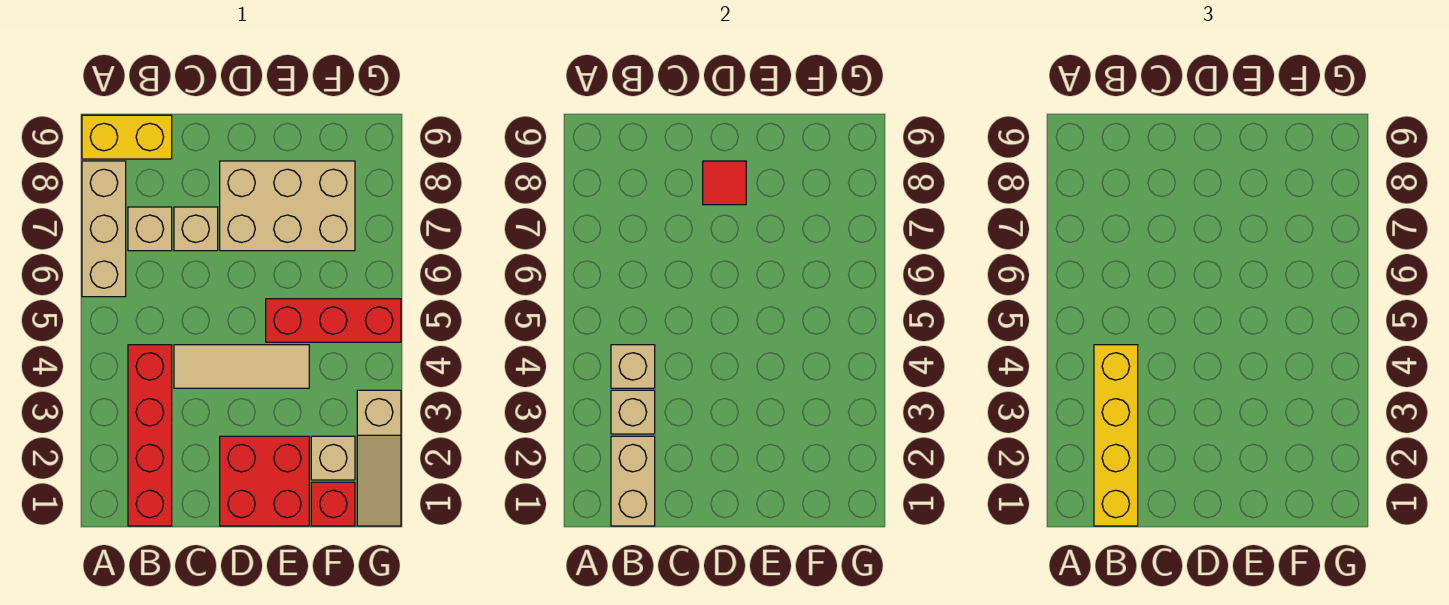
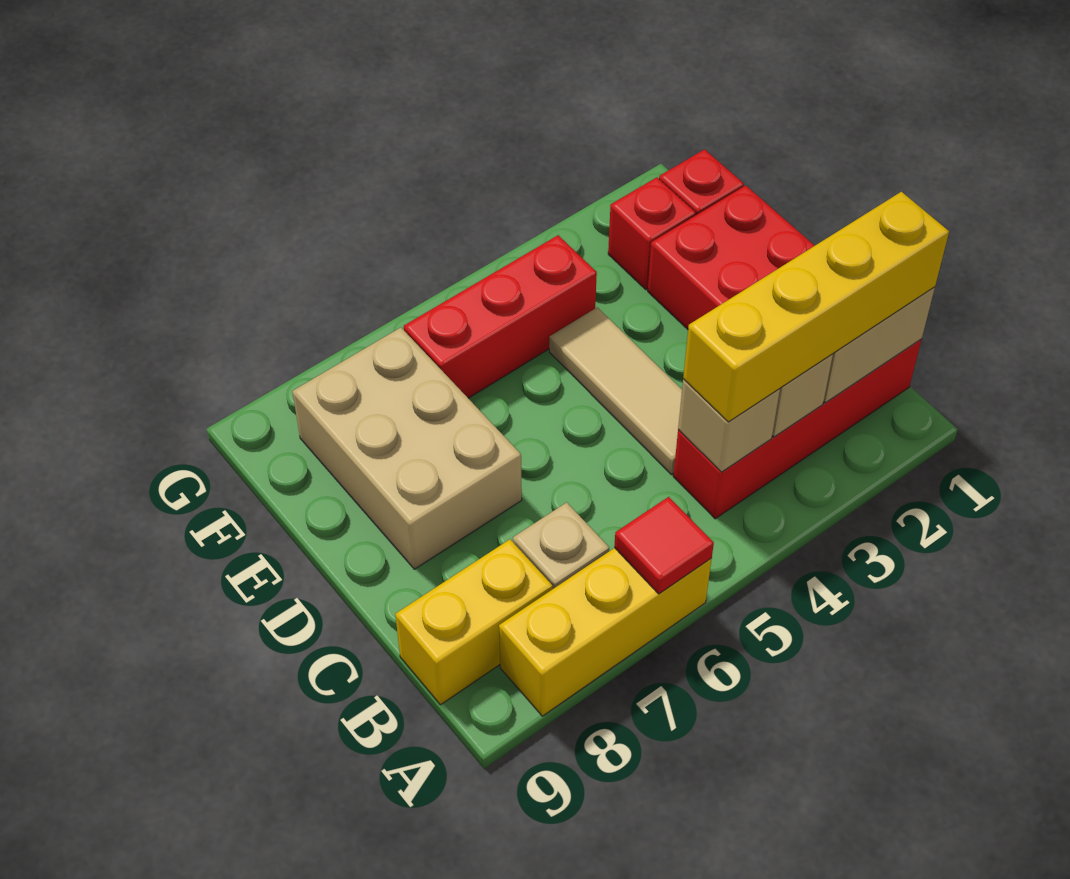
tan 1x3 brick [82,161,126,297] -> yellow 1x3 brick [499,548,712,716]
yellow 1x2 brick [82,115,172,159] -> yellow 1x2 brick turned to [395,539,553,705]
tan 1x1 brick [174,207,218,251] -> none
red 1x1 tile [703,161,746,205] -> red 1x1 tile moved to [614,497,714,594]
red 1x3 brick [266,299,401,342] -> red 1x3 brick turned to [404,235,597,398]
tan 1x1 brick [311,436,355,480] -> red 1x1 brick [608,177,696,289]
tan 1x3 slope [357,390,401,526] -> none

